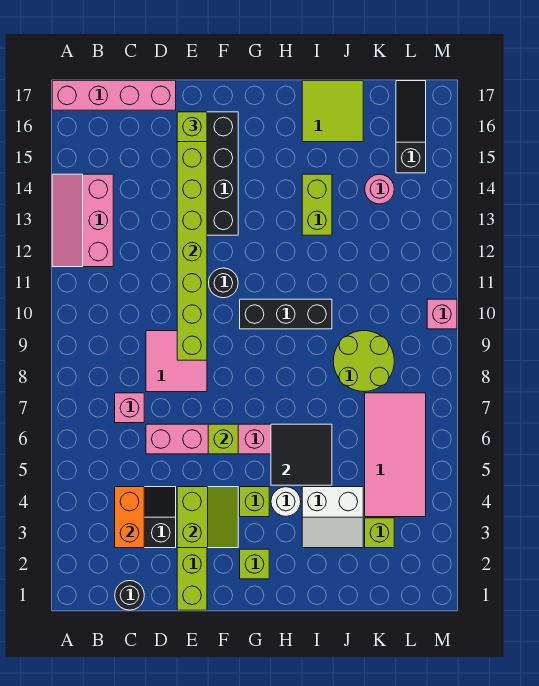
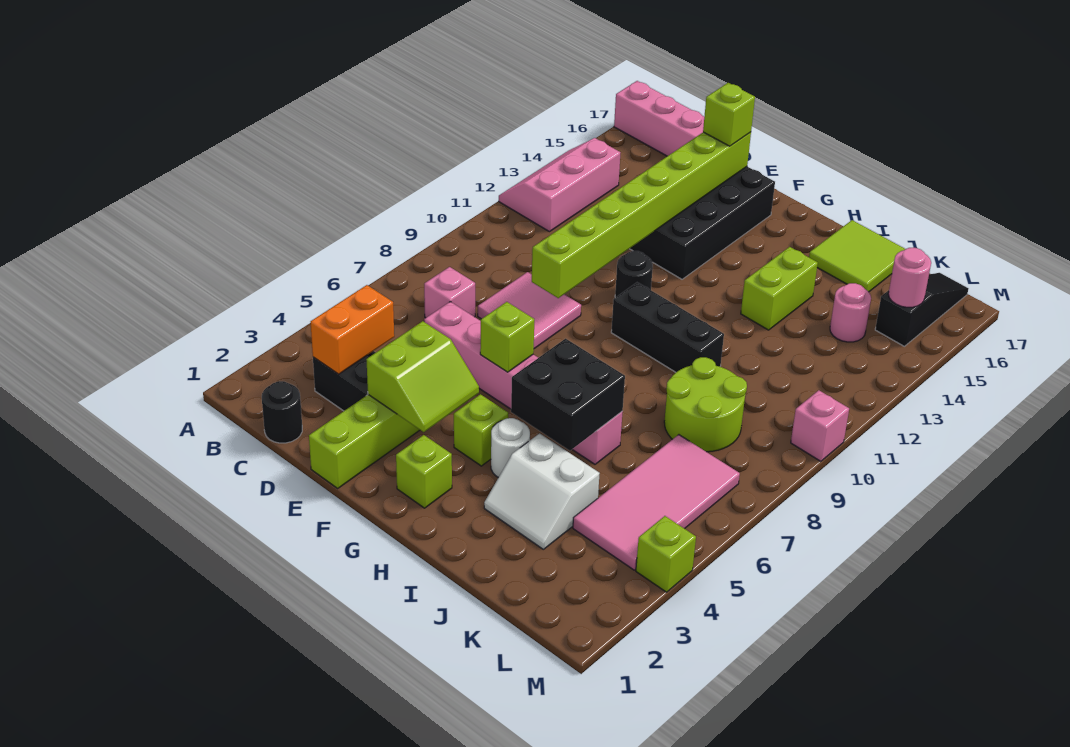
black 2x2 tile [271,424,332,485] -> black 2x2 brick [511,339,625,451]
lime 1x1 brick [365,518,394,548] -> lime 1x1 brick moved to [636,516,696,592]
none -> pink 1x1 round brick [888,248,931,307]

